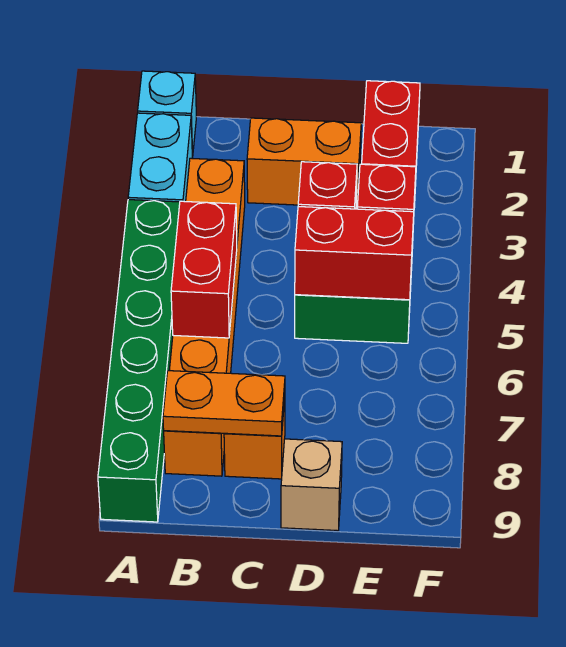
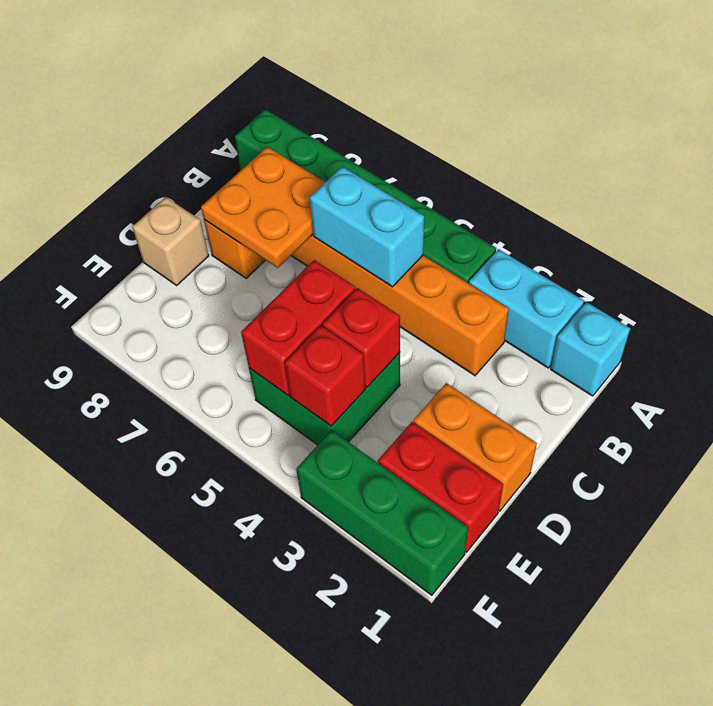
red 1x2 brick [171,201,237,338] -> cyan 1x2 brick [310,166,424,287]
orange 1x2 plate [163,371,285,436] -> orange 2x2 plate [201,147,325,268]
orange 1x2 brick [247,118,361,208] -> orange 1x2 brick turned to [414,383,537,511]
none -> green 1x3 brick [296,430,468,595]

